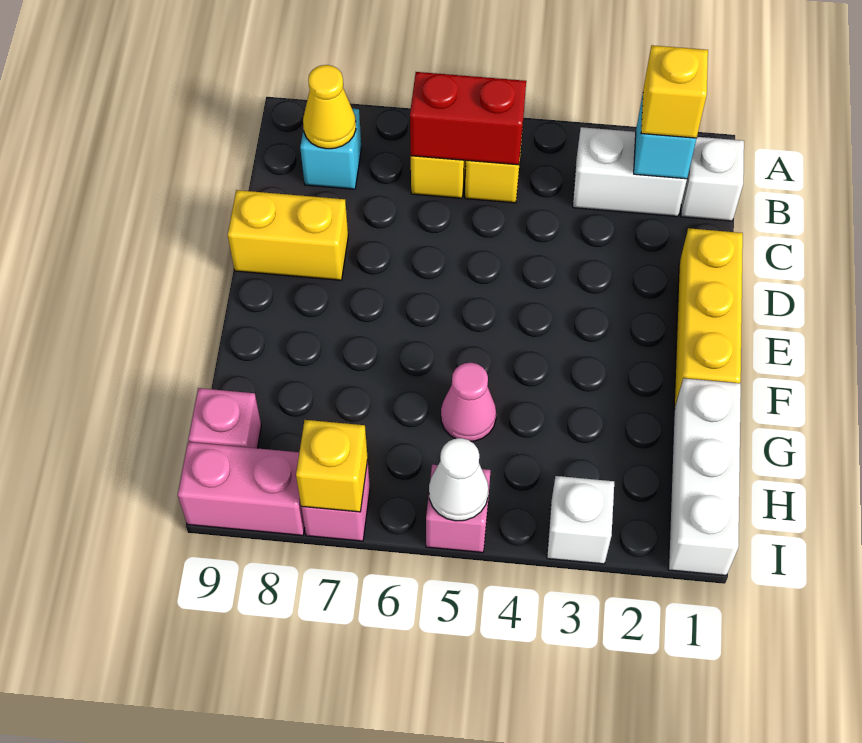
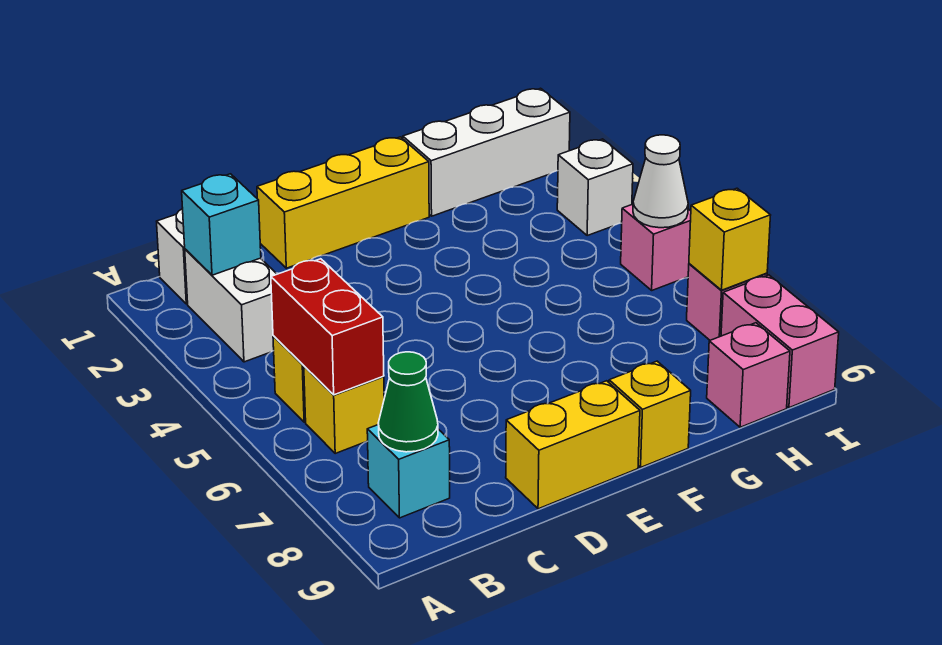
yellow 1x1 brick [641,45,708,138] -> yellow 1x1 brick moved to [609,361,691,467]
yellow 1x1 cone [303,65,356,149] -> green 1x1 cone [378,352,438,452]
yellow 1x2 brick [228,190,348,280] -> yellow 1x2 brick turned to [506,381,640,509]
pink 1x1 cone [441,363,496,441] -> none

